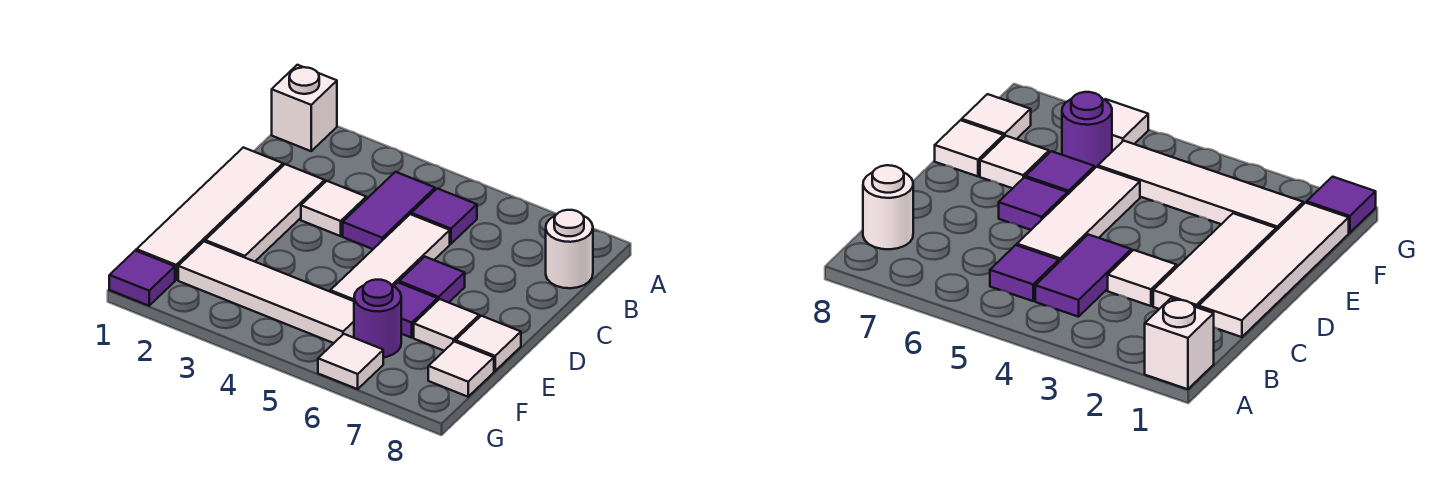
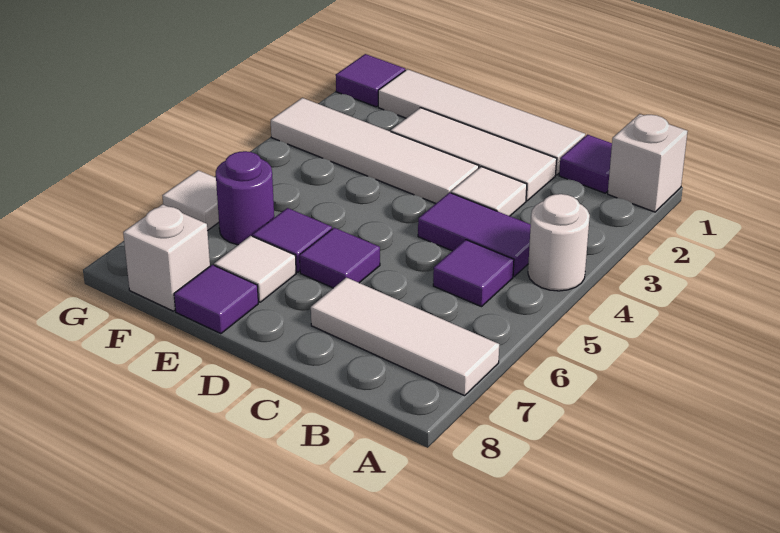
none -> purple 1x1 tile [559,135,612,193]
white 1x1 round brick [546,210,593,288] -> white 1x1 round brick moved to [528,194,590,291]
white 1x3 tile [330,214,450,301] -> white 1x3 tile moved to [311,278,499,396]
white 1x1 tile [455,316,521,371] -> purple 1x1 tile [174,265,258,334]
white 1x4 tile [178,242,354,343] -> white 1x4 tile turned to [271,98,479,203]
white 1x1 tile [428,342,494,397] -> white 1x1 brick [123,205,210,311]

